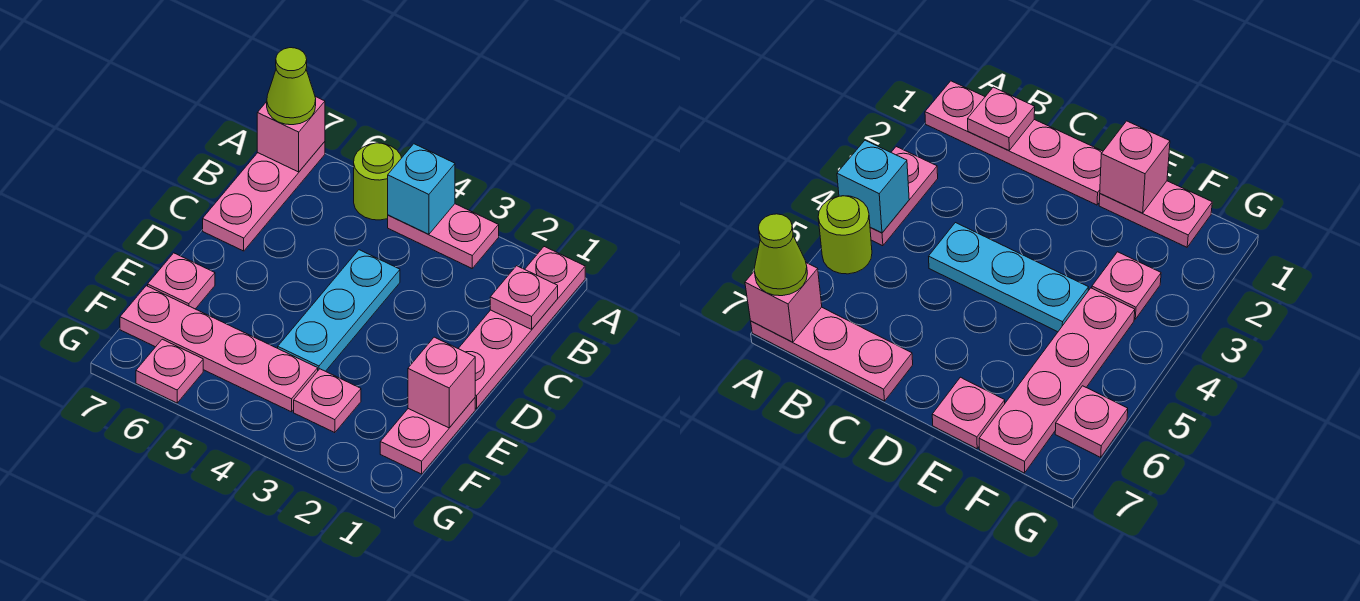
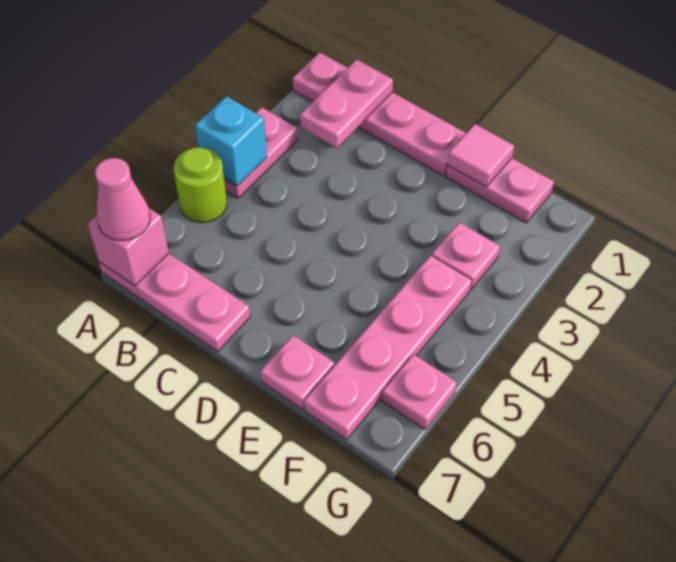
lime 1x1 cone [267,48,316,125] -> pink 1x1 cone [95,158,150,241]
pink 1x1 plate [490,266,558,329] -> pink 1x2 plate [300,59,393,148]
cyan 1x3 plate [278,250,400,371] -> none
pink 1x1 brick [408,337,475,428] -> pink 1x1 tile [447,124,514,187]

